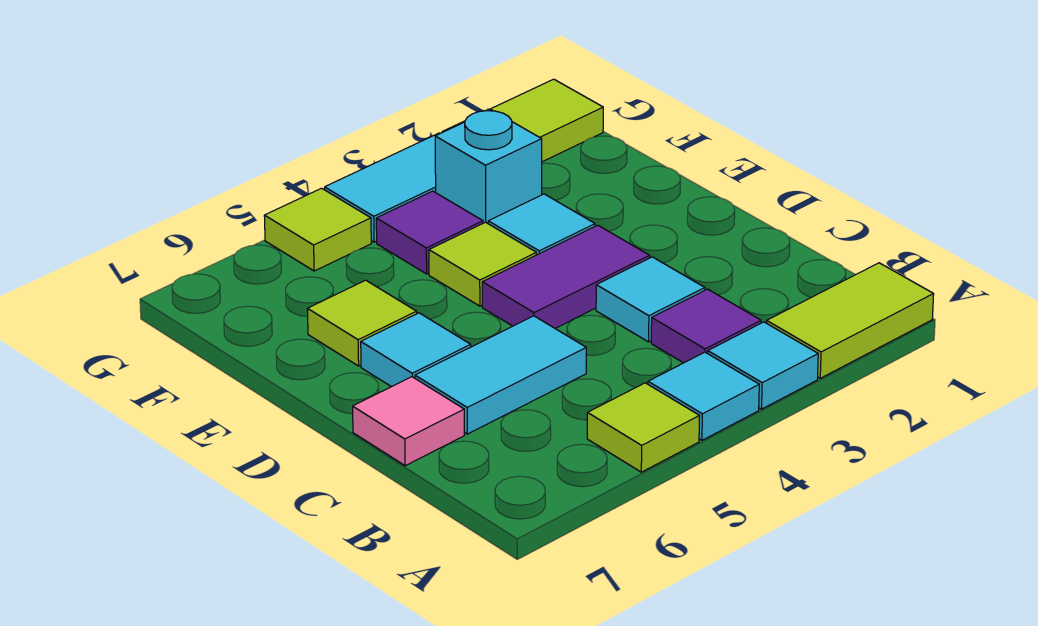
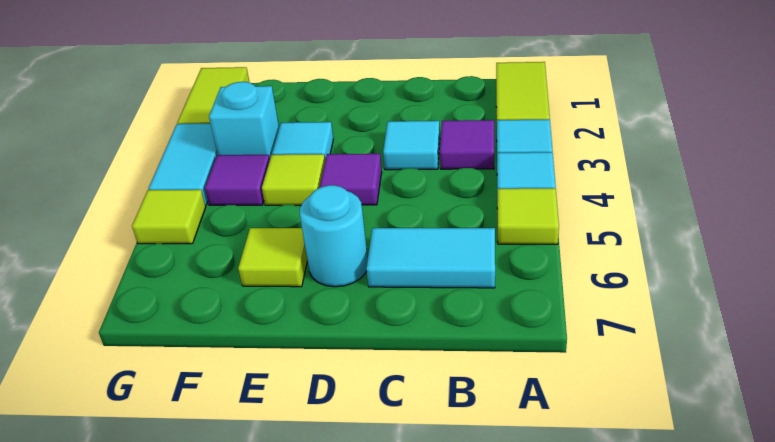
cyan 1x2 tile [415,316,586,434] -> cyan 1x2 tile turned to [366,228,495,288]
pink 1x1 tile [353,377,464,466] -> none
purple 1x2 tile [482,225,650,329] -> purple 1x1 tile [320,154,382,205]
cyan 1x1 tile [361,313,471,387] -> cyan 1x1 round brick [300,185,368,287]

